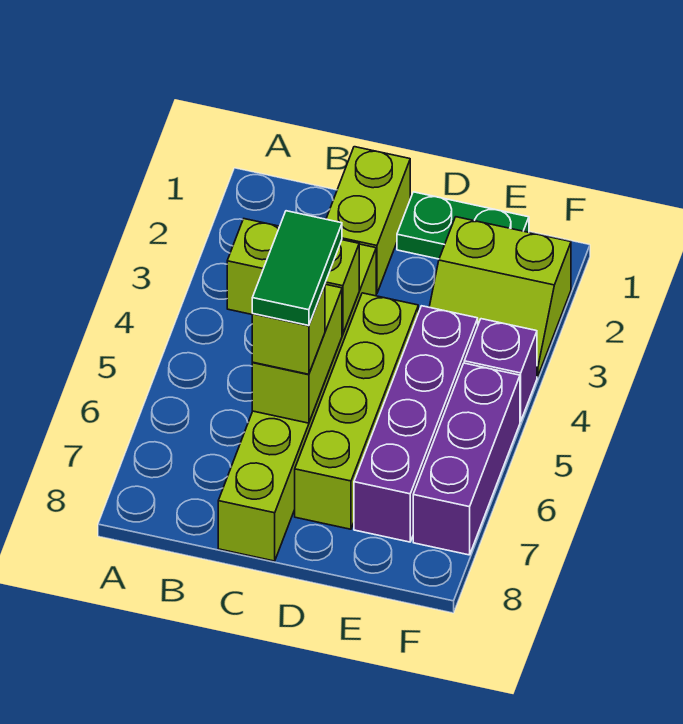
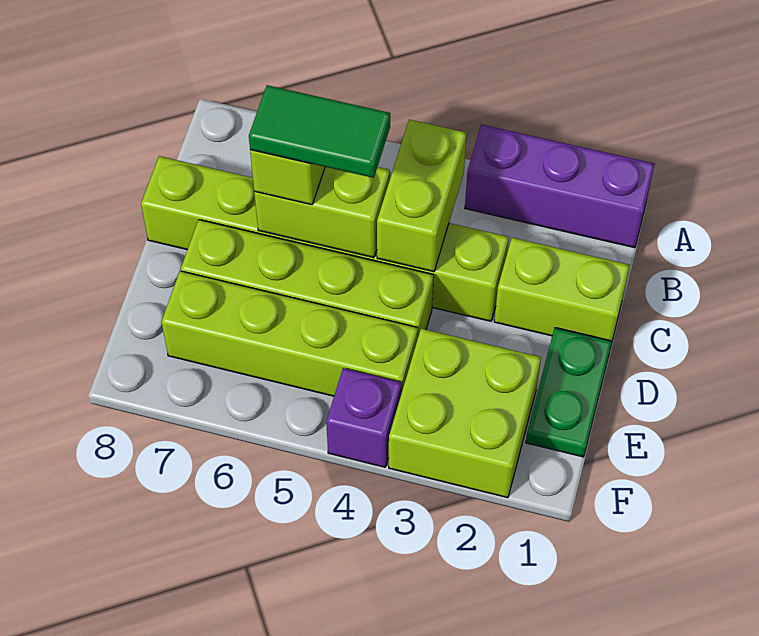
lime 2x2 slope [429,217,571,377] -> lime 2x2 brick [389,329,541,498]
purple 1x4 brick [354,306,478,542] -> lime 1x4 brick [162,271,418,396]
purple 1x3 brick [413,363,520,555] -> purple 1x3 brick moved to [465,125,654,248]

